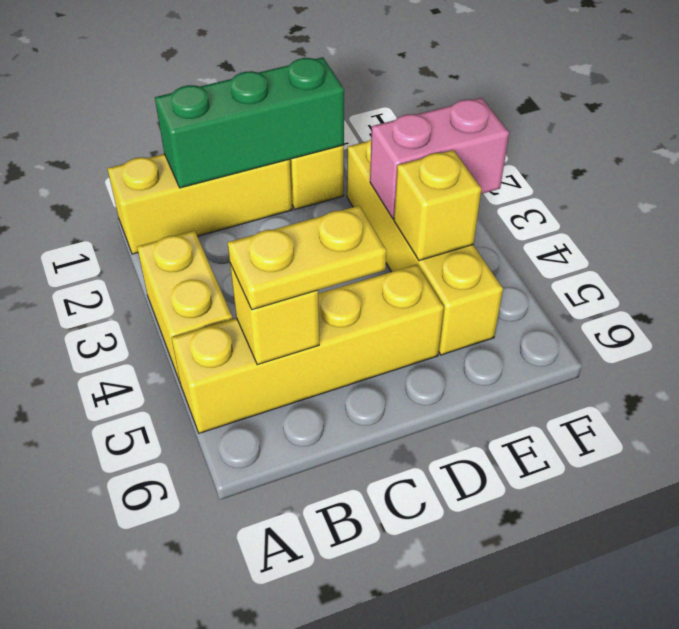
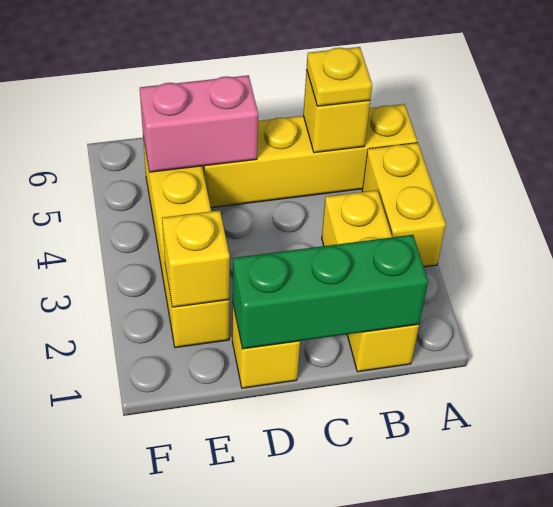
yellow 1x3 brick [107,154,292,254] -> yellow 1x3 brick turned to [322,190,419,372]
yellow 1x2 plate [228,206,386,310] -> yellow 1x1 plate [307,47,372,106]
pink 1x2 brick [370,98,509,219] -> pink 1x2 brick moved to [140,75,258,172]
yellow 1x1 brick [394,150,481,261] -> yellow 1x1 brick moved to [162,210,230,307]

